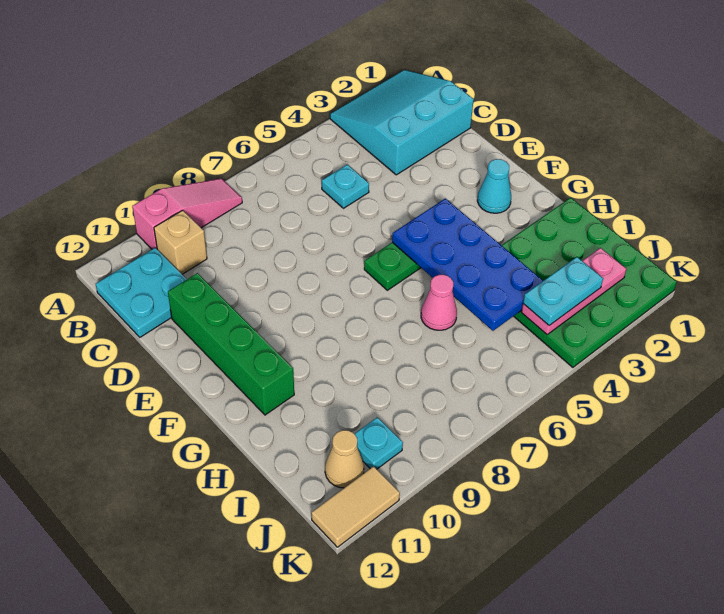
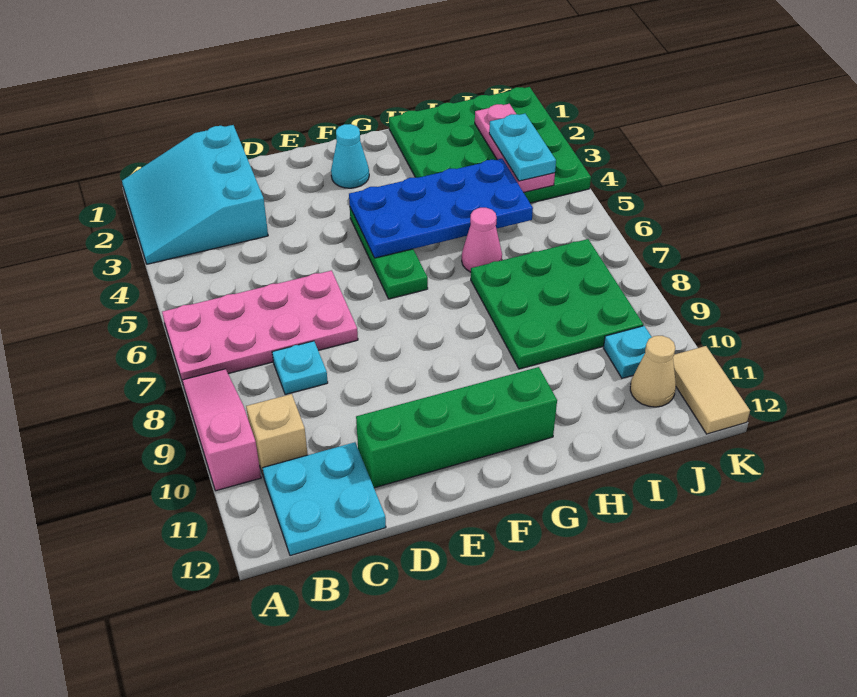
none -> pink 2x4 plate [162,270,358,382]
cyan 1x1 plate [322,165,369,208] -> cyan 1x1 plate moved to [272,341,328,395]
none -> green 3x3 plate [471,239,643,369]

